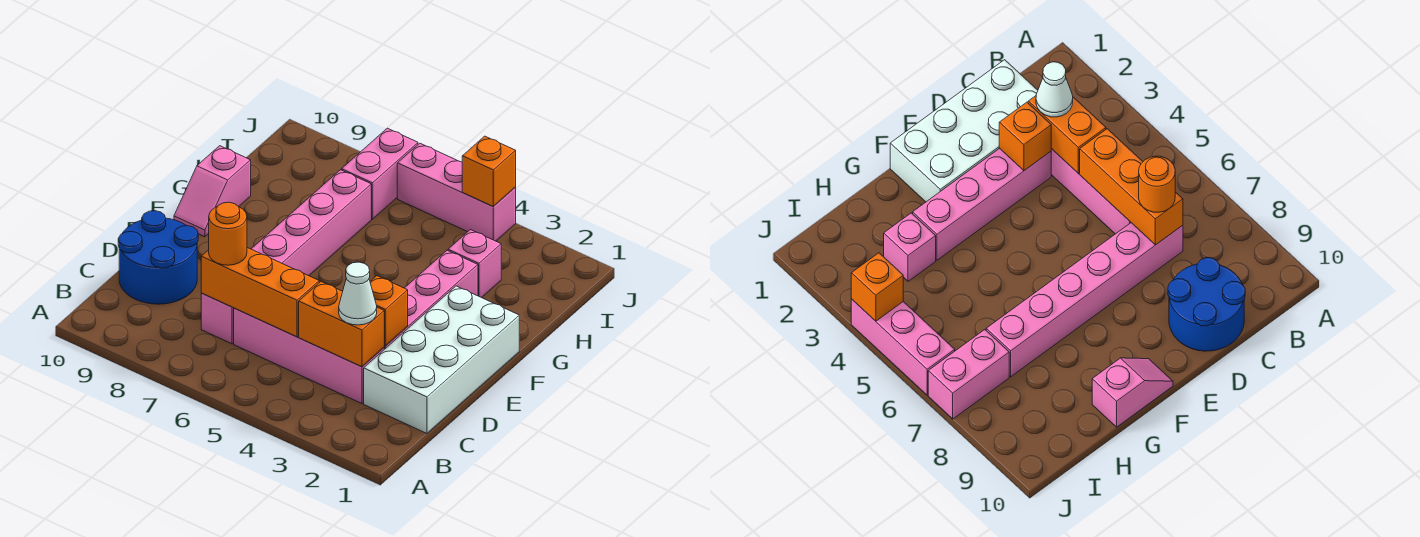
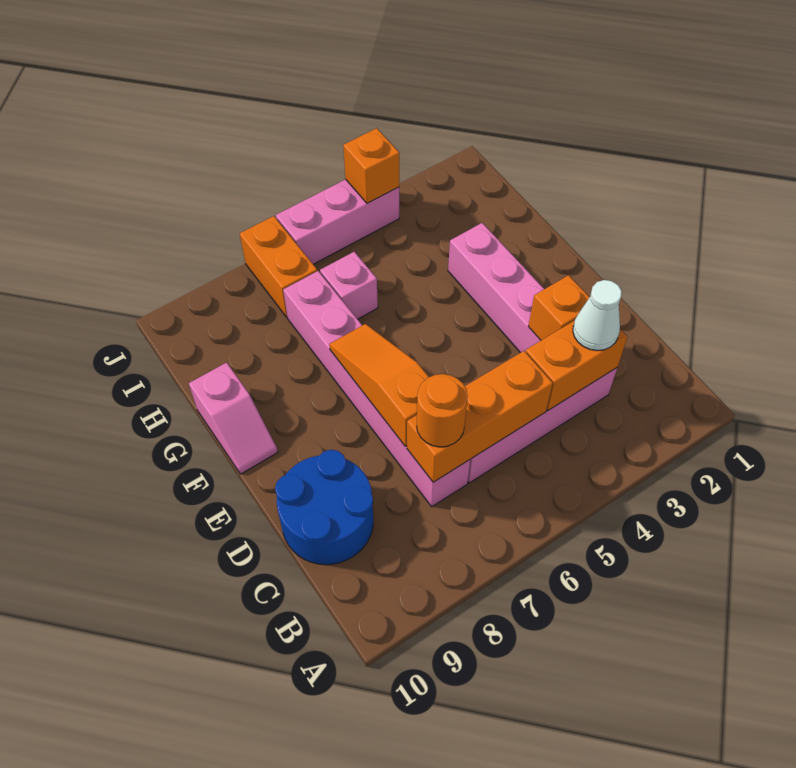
white 2x4 brick [364,286,519,433] -> none
none -> orange 1x3 slope [329,324,429,447]
pink 1x1 brick [448,230,501,298] -> pink 1x1 brick moved to [320,252,378,319]
pink 1x2 brick [342,128,418,219] -> orange 1x2 brick [240,216,317,317]

